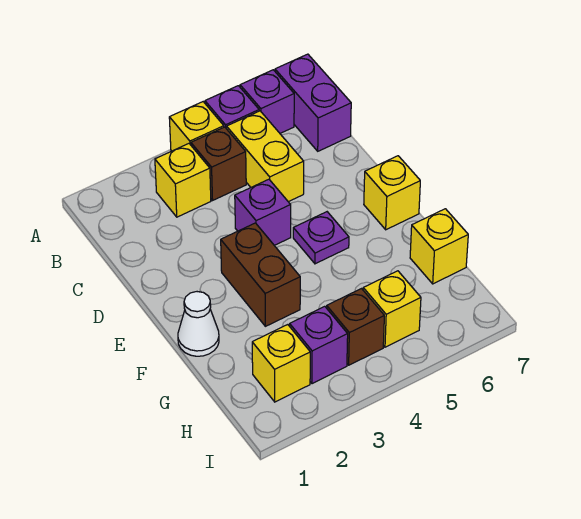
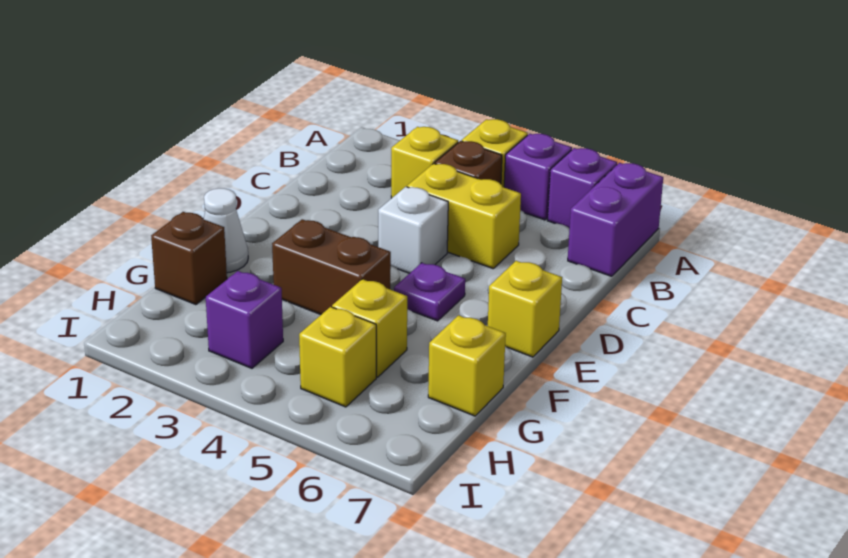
yellow 1x2 brick [227,111,304,202] -> yellow 1x2 brick turned to [407,163,521,269]
purple 1x1 brick [235,179,291,245] -> white 1x1 brick [378,187,448,273]
brown 1x2 brick [221,223,300,326] -> brown 1x2 brick turned to [272,219,391,314]
yellow 1x1 brick [252,325,310,402] -> yellow 1x1 brick moved to [332,279,407,377]
brown 1x1 brick [327,289,384,365] -> brown 1x1 brick moved to [151,212,227,305]

